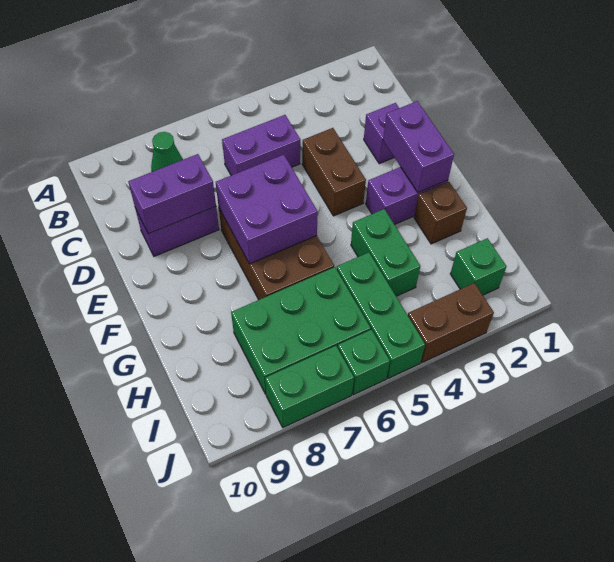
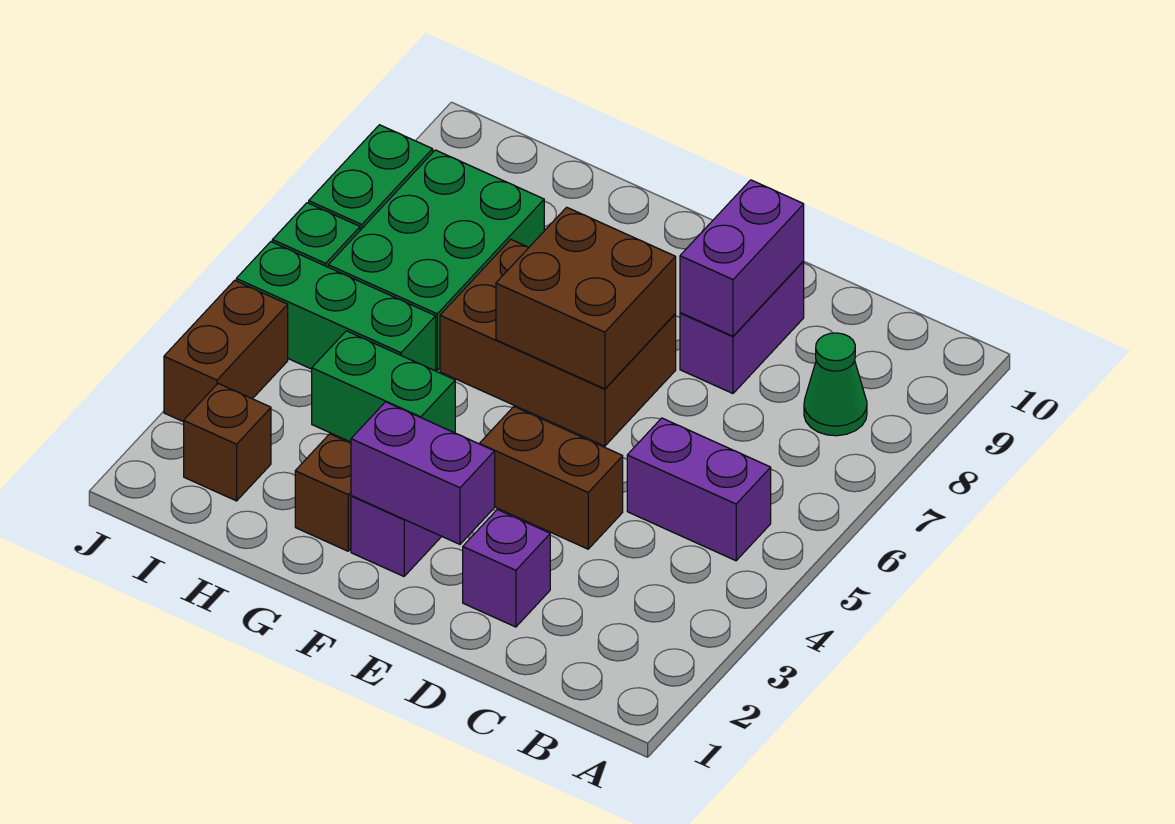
purple 1x2 brick [222,115,300,175] -> purple 1x2 brick turned to [627,418,771,561]
purple 2x2 brick [216,155,318,264] -> brown 2x2 brick [496,207,676,389]
green 1x1 brick [450,238,507,295] -> brown 1x1 brick [184,384,271,501]

